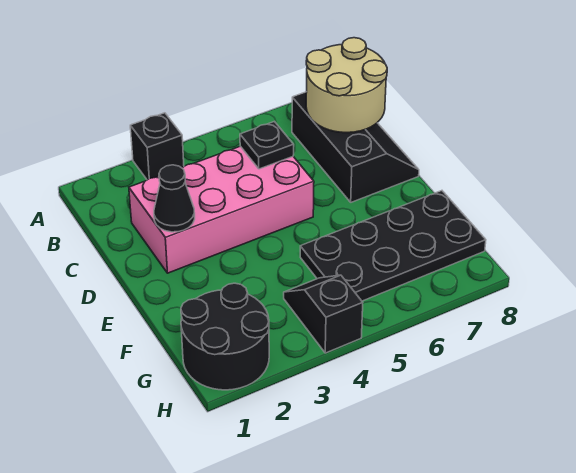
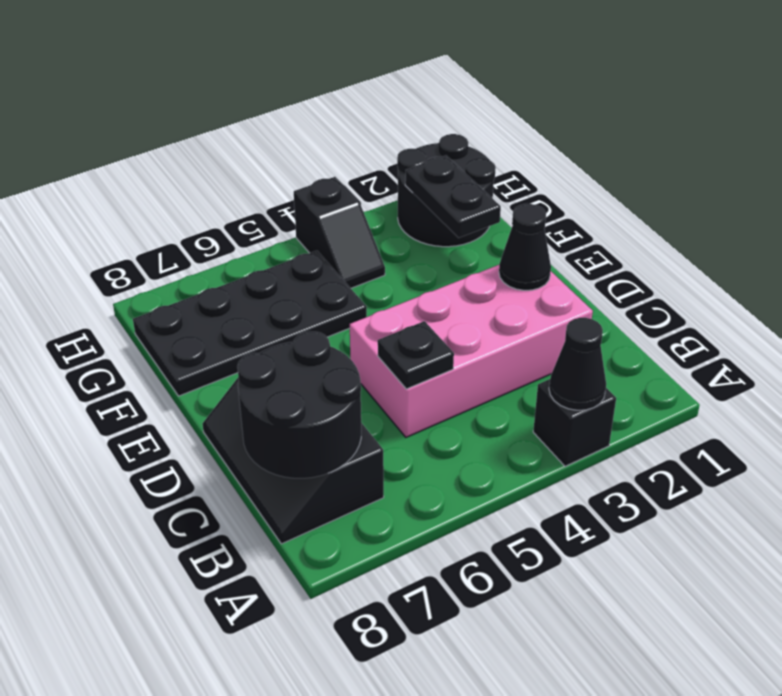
none -> black 1x1 cone [549,318,606,410]
tan 2x2 round brick [306,38,387,133] -> black 2x2 round brick [237,332,361,478]
none -> black 1x2 plate [405,156,501,238]

